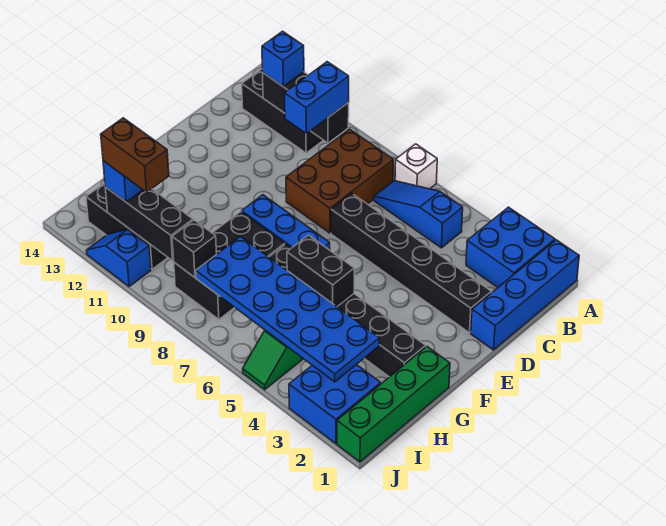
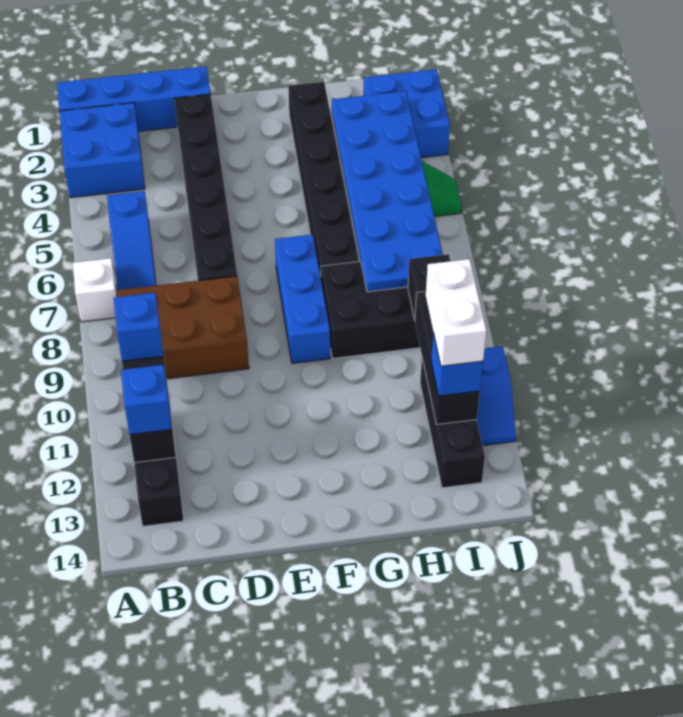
blue 1x2 brick [285,62,349,133] -> blue 1x1 brick [114,293,163,361]
green 1x4 brick [337,347,450,462] -> none
black 1x2 brick [287,235,354,307] -> none
brown 1x2 brick [101,118,169,192] -> white 1x2 brick [426,259,486,366]

